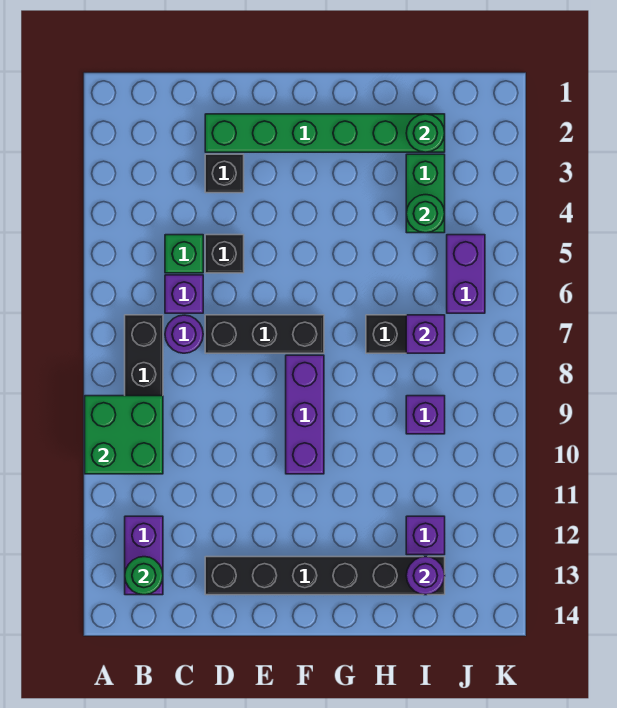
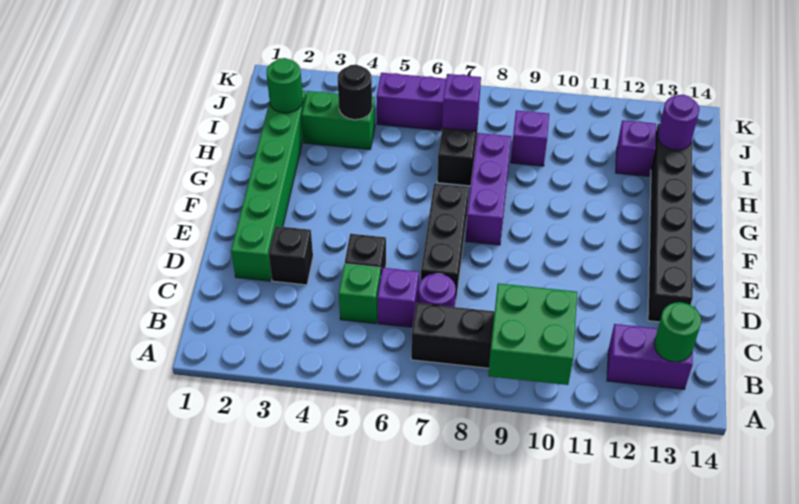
purple 1x3 brick [286,355,324,474] -> purple 1x3 brick turned to [466,133,511,245]
green 1x1 round brick [406,195,445,233] -> black 1x1 round brick [338,65,372,120]

